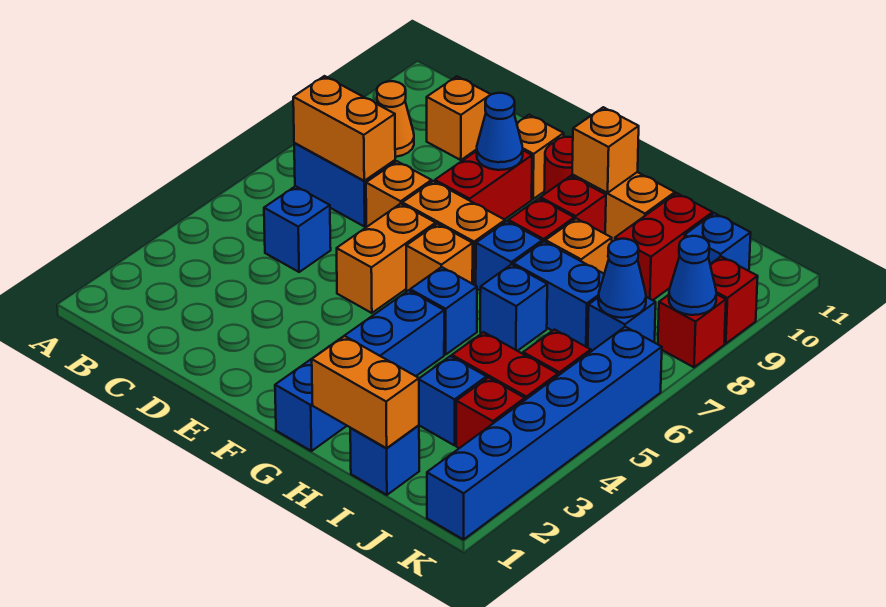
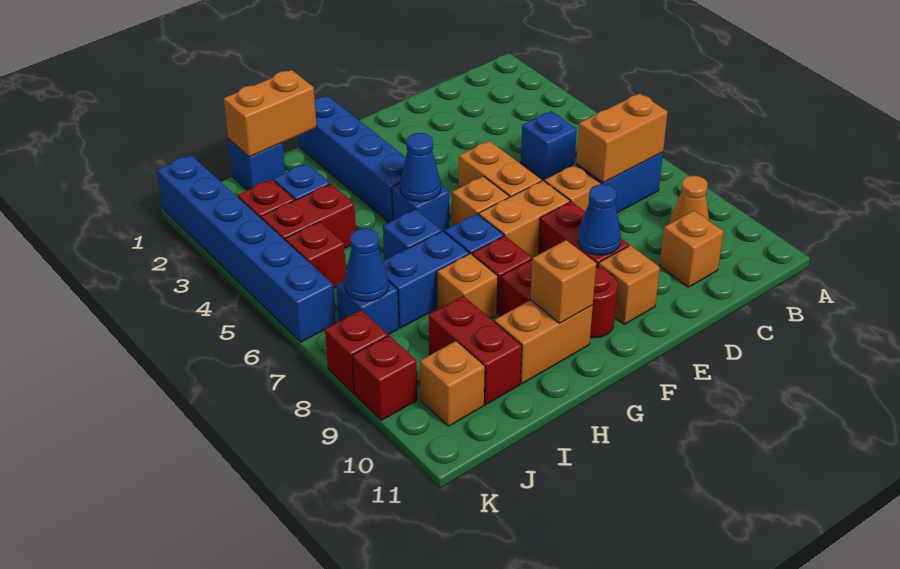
blue 1x1 brick [684,213,751,271] -> orange 1x1 brick [420,341,485,426]
blue 1x1 cone [669,236,717,315] -> blue 1x1 cone moved to [400,133,441,202]

